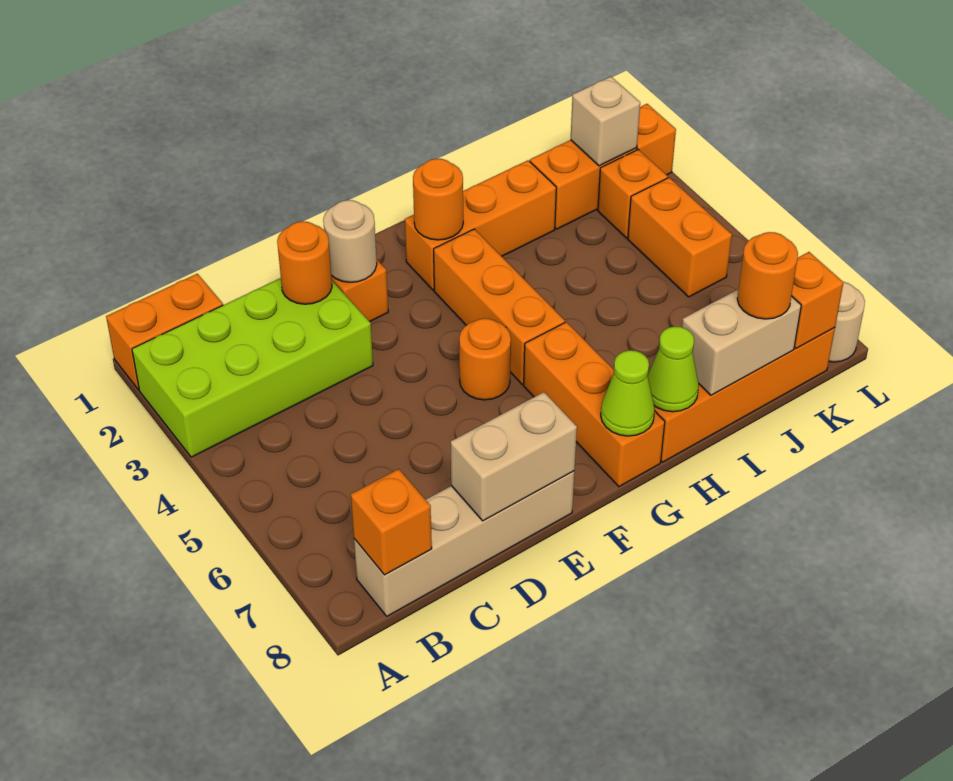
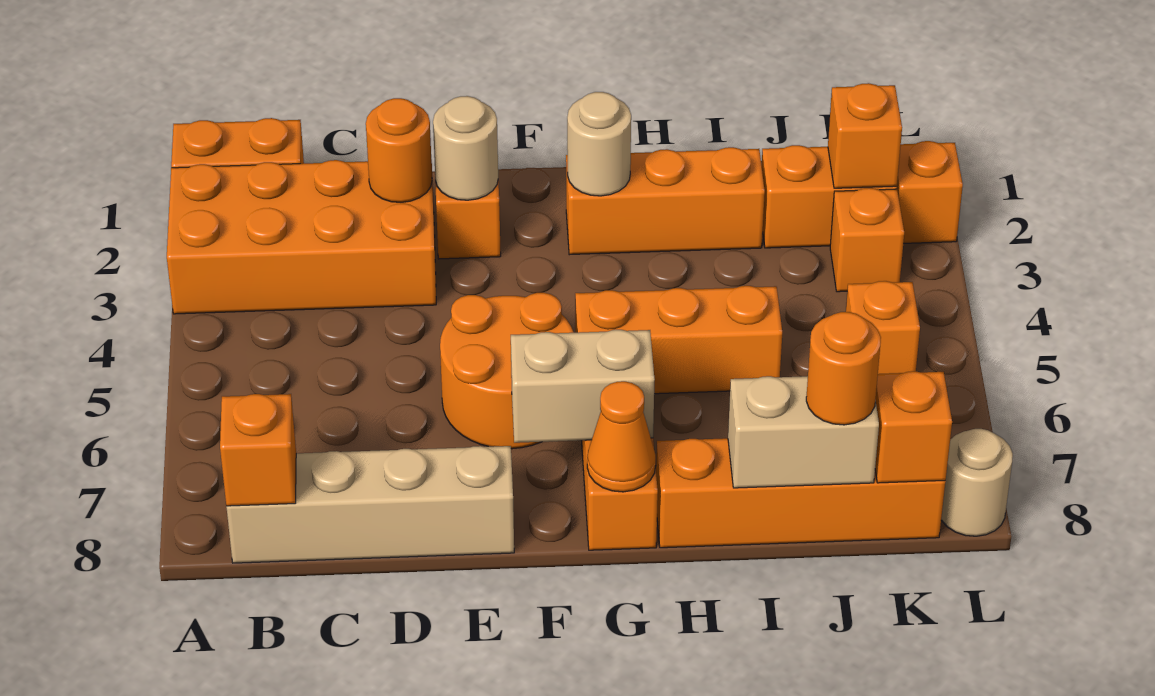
lime 2x4 brick [132,278,373,457] -> orange 2x4 brick [167,160,436,314]
tan 1x2 brick [451,392,577,521] -> tan 1x2 brick moved to [511,330,655,443]
orange 1x1 round brick [459,318,511,400] -> orange 2x2 round brick [440,293,574,449]
orange 1x1 round brick [413,159,463,240] -> tan 1x1 round brick [567,92,631,196]
orange 1x3 brick [434,229,565,384] -> orange 1x3 brick turned to [575,286,782,394]
lime 1x1 cone [601,350,655,436] -> orange 1x1 cone [587,381,656,492]
lime 1x1 cone [648,326,699,412] -> none
tan 1x1 brick [571,77,640,166] -> orange 1x1 brick [828,83,902,188]
orange 1x2 brick [628,178,732,297] -> orange 1x1 brick [846,281,920,374]

